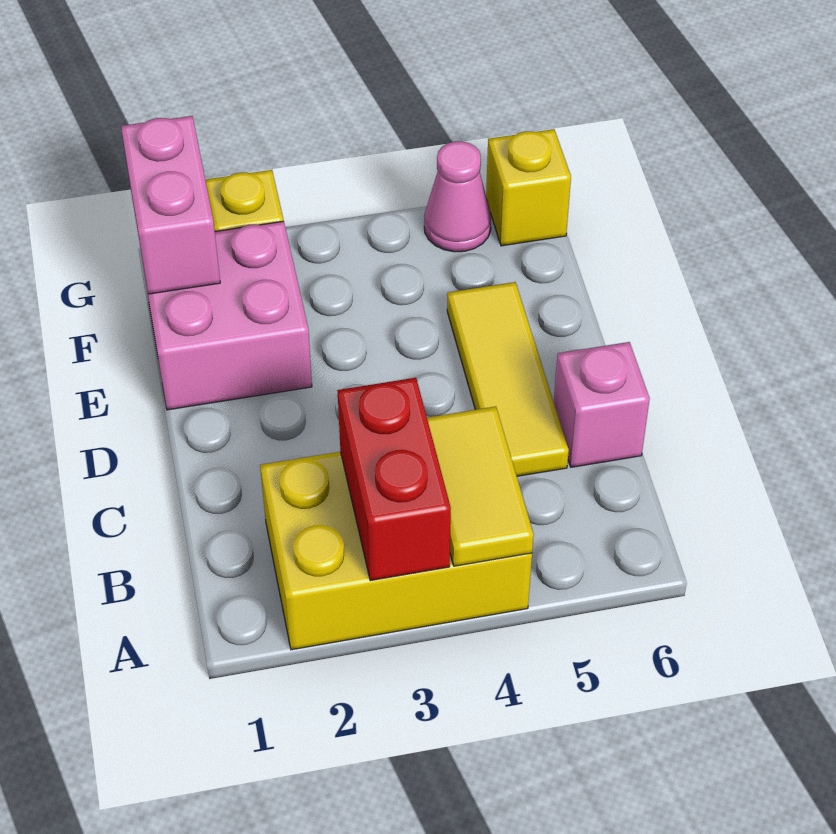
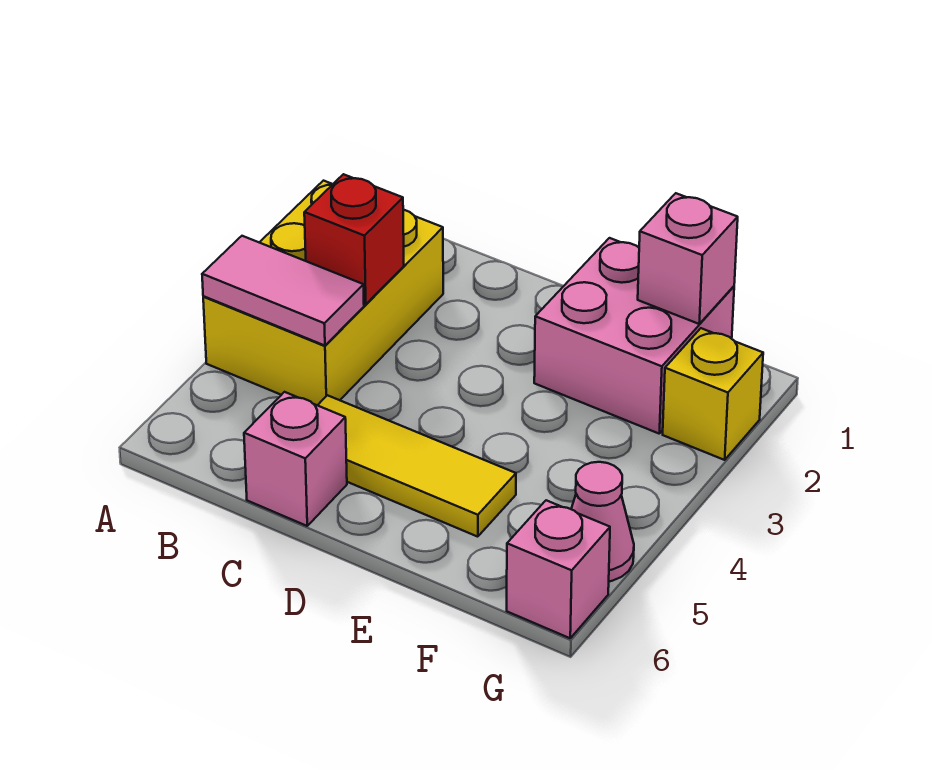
red 1x2 brick [337,378,451,581] -> red 1x1 brick [304,174,404,304]
yellow 1x2 tile [427,406,534,566] -> pink 1x2 tile [202,236,364,346]
pink 1x2 brick [121,116,220,294] -> pink 1x1 brick [638,193,738,324]
yellow 1x1 brick [486,129,571,246] -> pink 1x1 brick [507,500,610,638]

